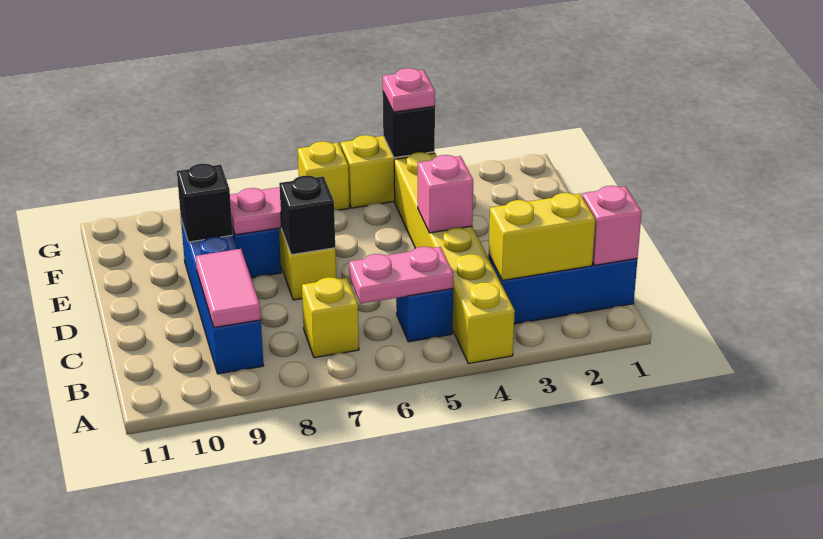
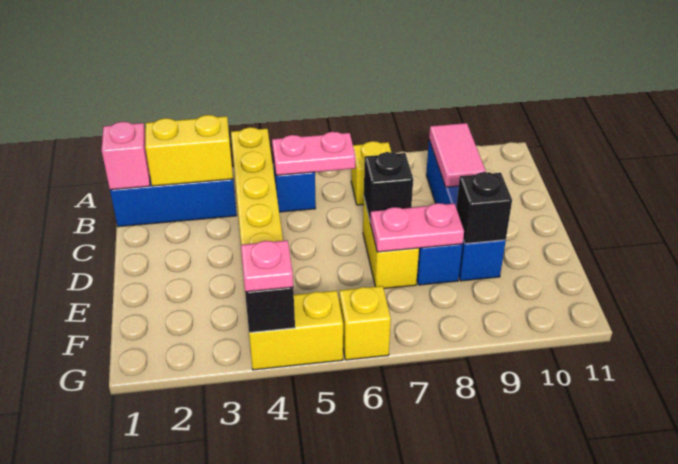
pink 1x1 brick [418,155,473,233] -> none

